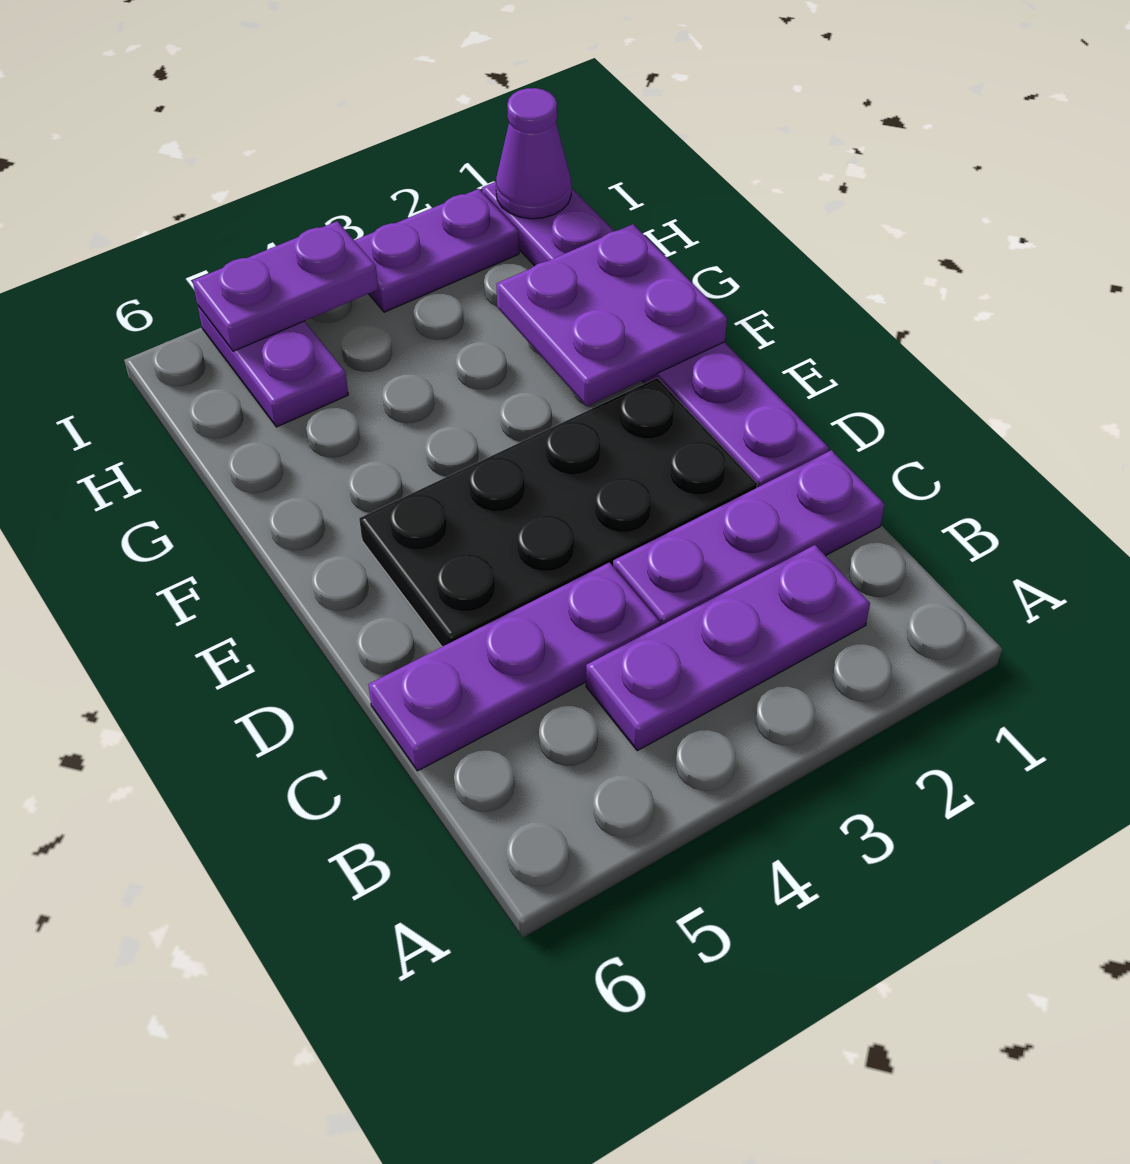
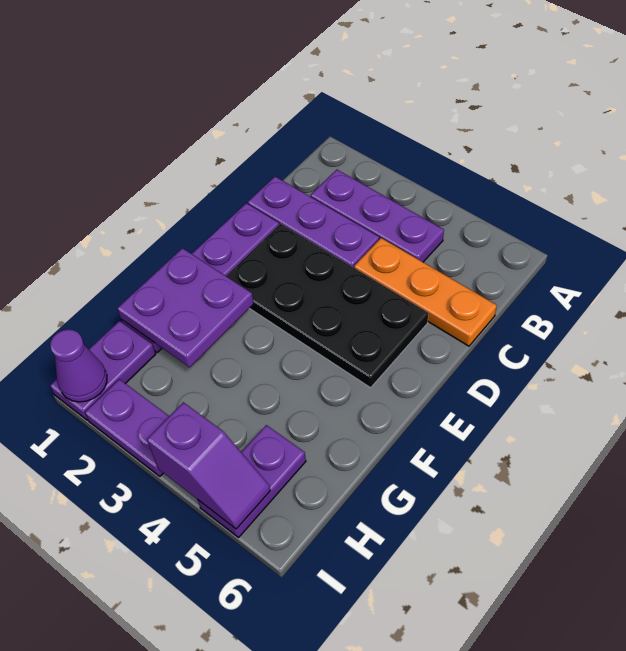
purple 1x3 plate [368,562,660,771] -> orange 1x3 plate [354,238,497,346]
purple 1x2 plate [193,221,378,351] -> purple 1x2 slope [147,402,270,529]

